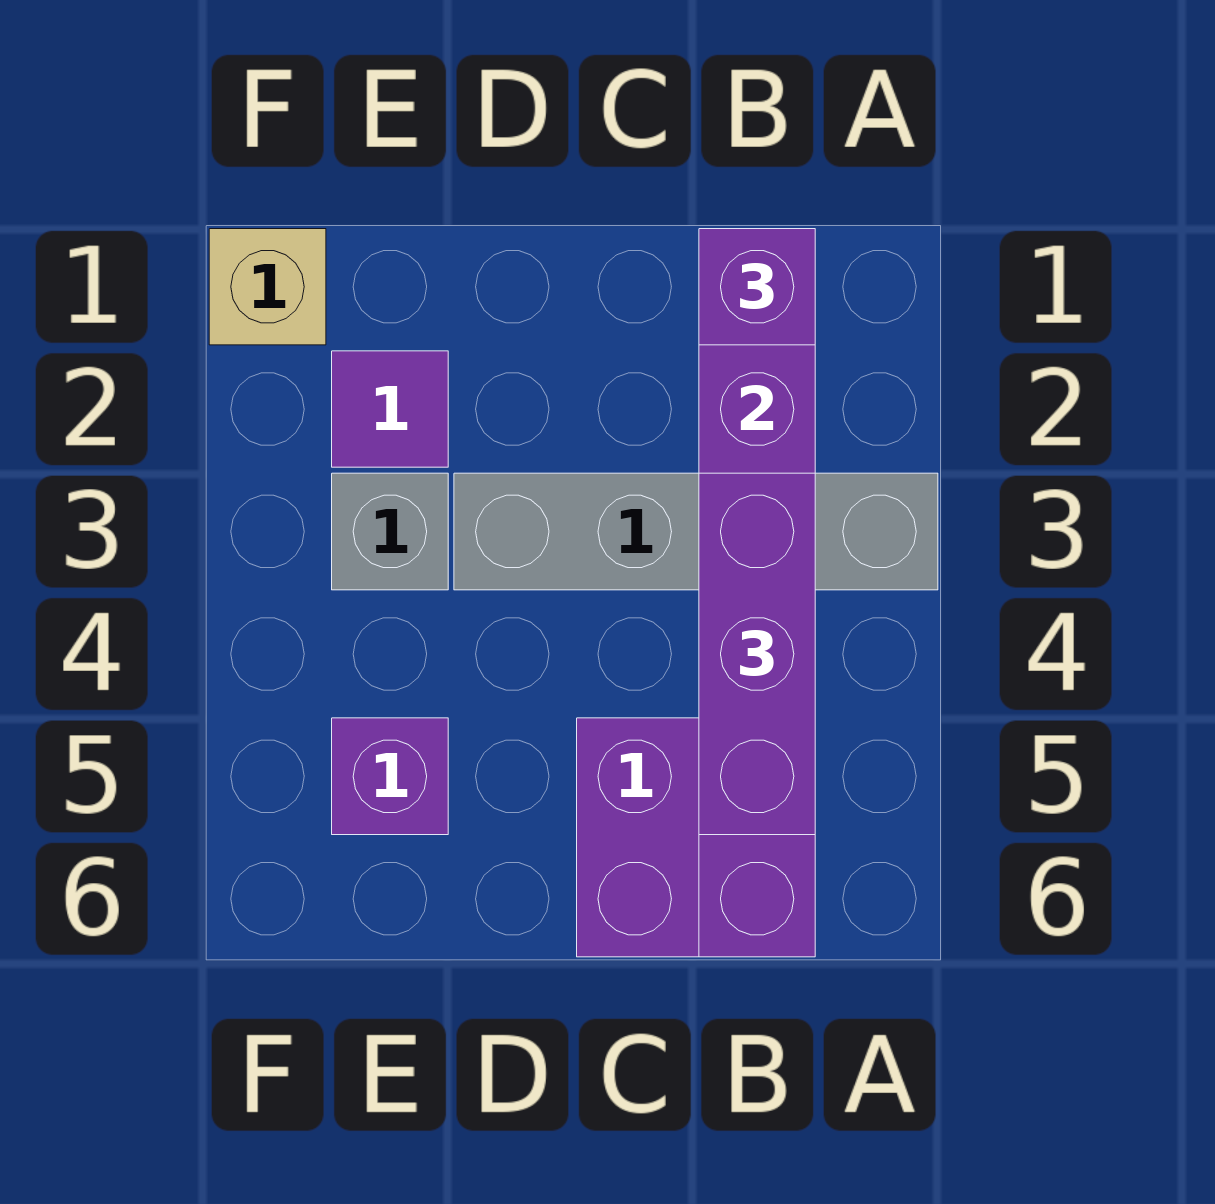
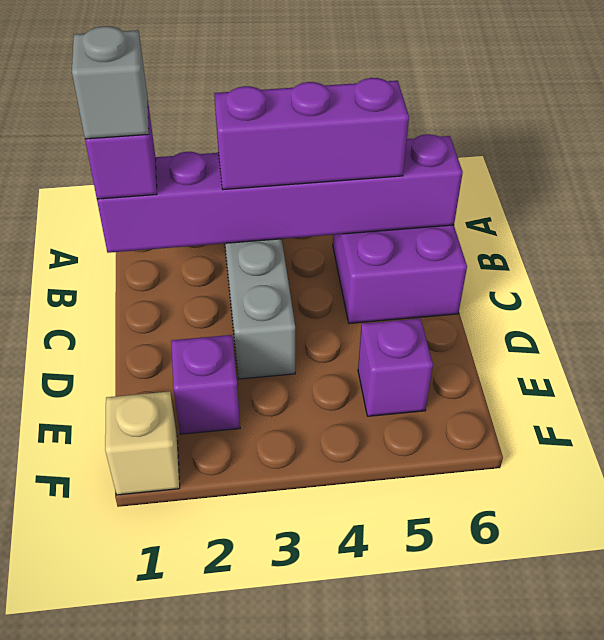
purple 1x1 tile [332,351,448,467] -> purple 1x1 brick [171,335,240,434]
grey 1x1 brick [332,473,448,590] -> grey 1x1 brick moved to [72,26,149,139]

